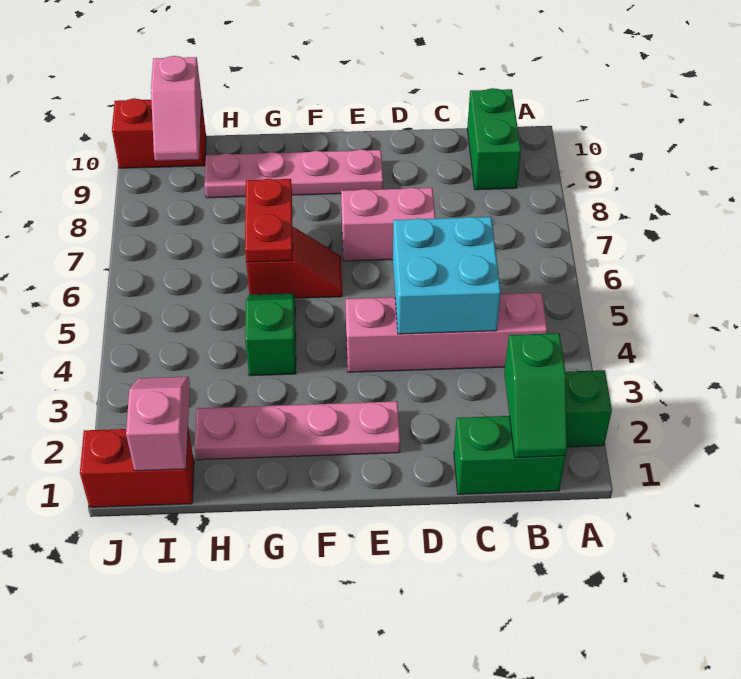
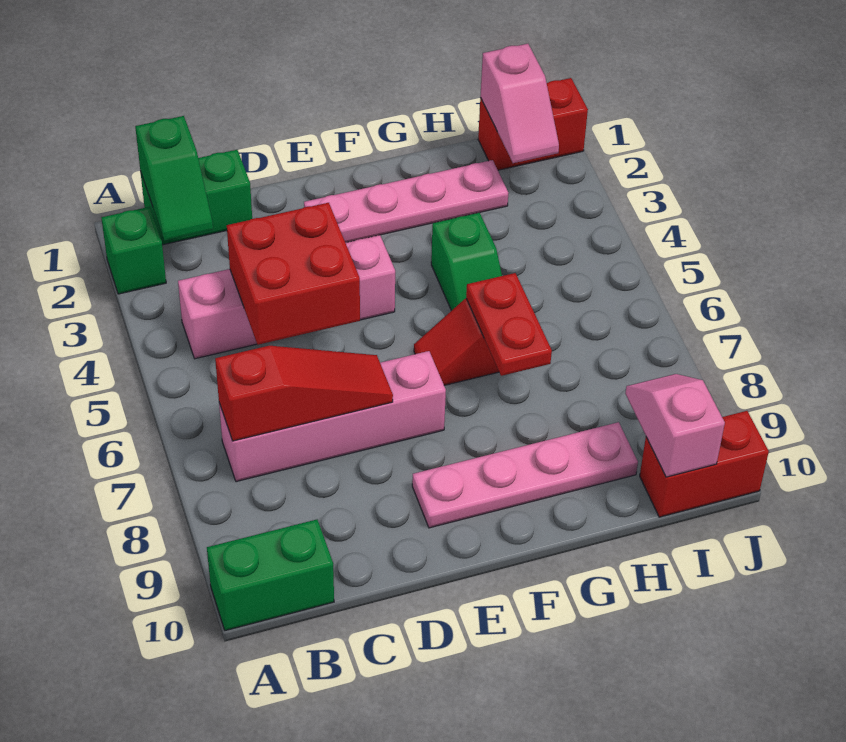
green 1x2 slope [504,333,567,458] -> green 1x2 slope turned to [135,116,213,241]
none -> red 1x3 slope [215,346,393,441]
green 1x2 brick [467,88,521,190] -> green 1x2 brick turned to [207,520,334,631]
cyan 2x2 brick [393,217,501,334] -> red 2x2 brick [227,203,360,345]
pink 1x2 brick [341,188,435,261] -> pink 1x4 brick [219,351,446,482]

